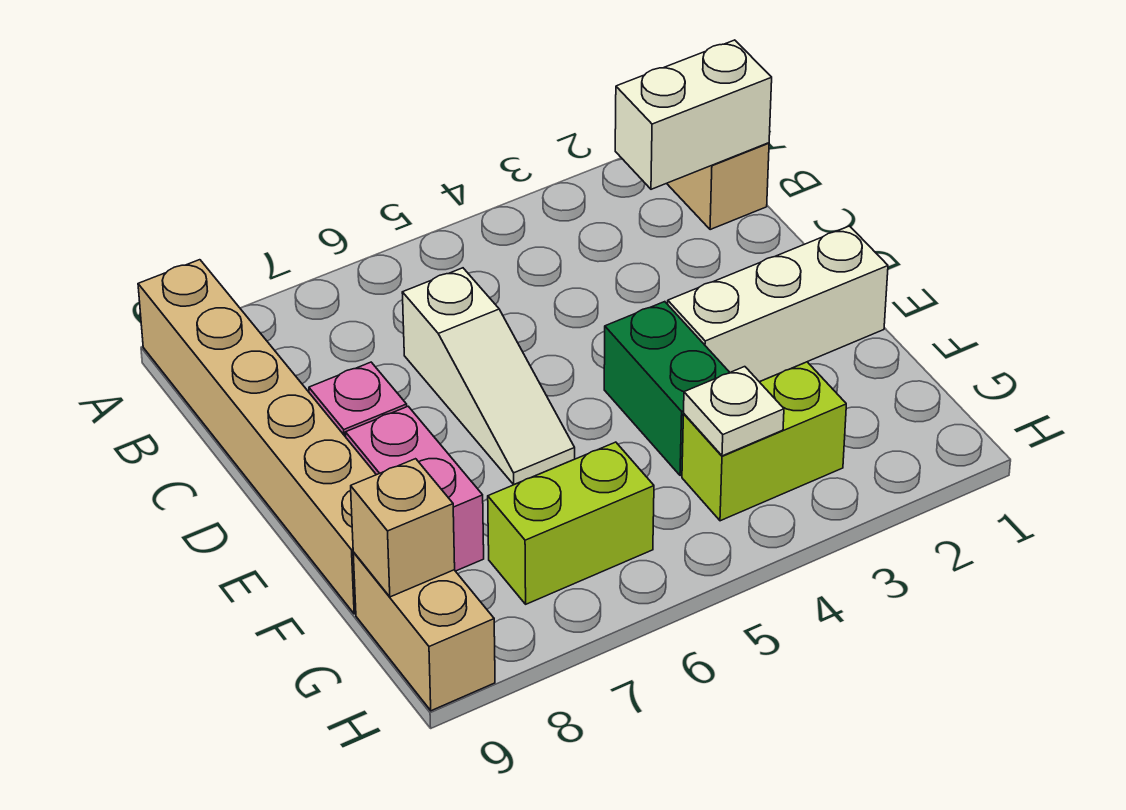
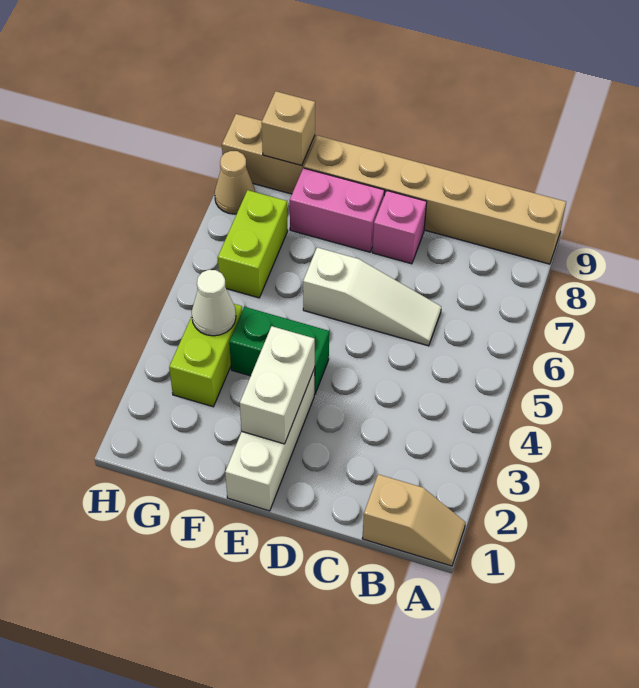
white 1x2 brick [615,40,772,189] -> white 1x2 brick moved to [240,326,315,444]
white 1x3 slope [402,268,575,484] -> white 1x3 slope turned to [303,248,441,346]
white 1x1 plate [684,367,784,456] -> white 1x1 cone [192,270,236,336]
none -> tan 1x1 cone [215,151,255,214]

